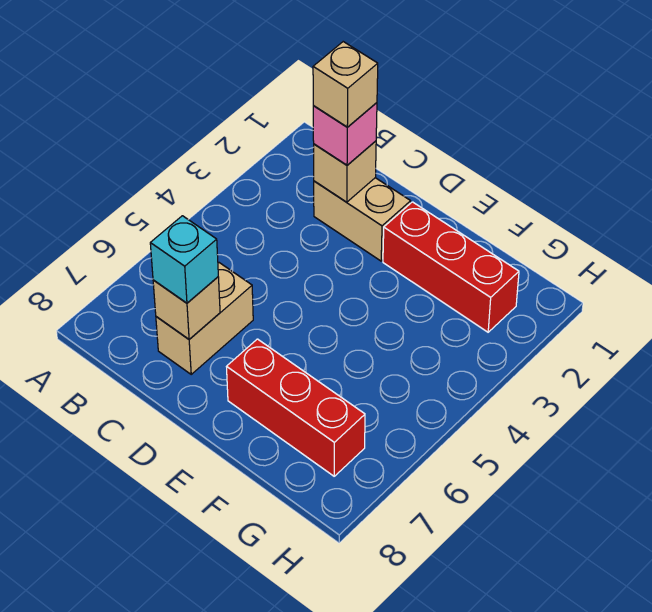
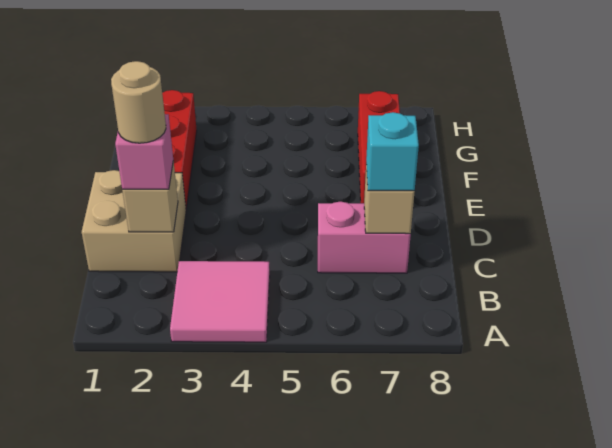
none -> pink 2x2 tile [170,261,270,342]
tan 1x2 brick [314,178,411,261] -> tan 2x2 brick [82,170,186,272]
tan 1x1 brick [313,42,378,127] -> tan 1x1 round brick [111,61,166,143]
tan 1x2 brick [156,263,253,374] -> pink 1x2 brick [318,202,411,273]

